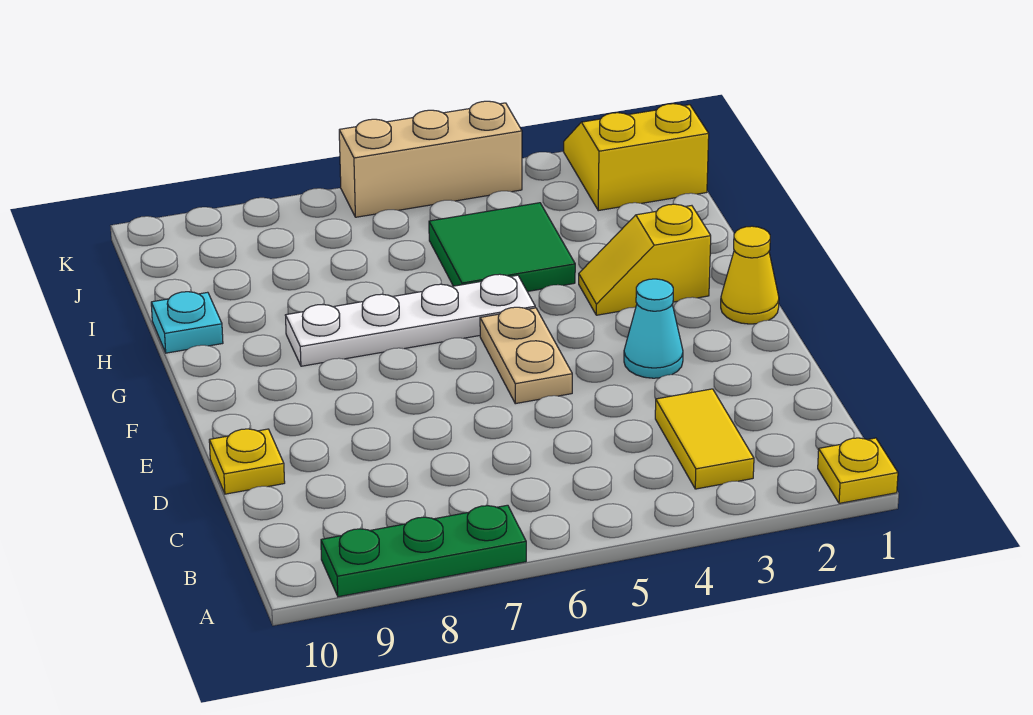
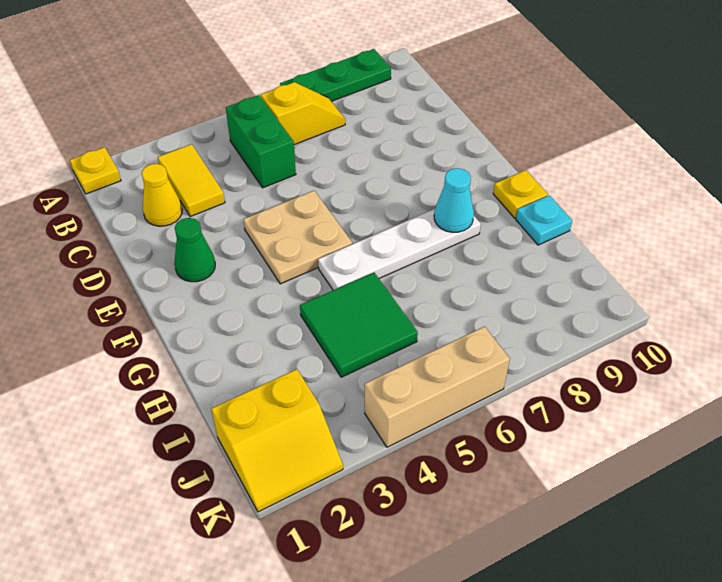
none -> green 1x2 brick [226,95,296,188]
yellow 1x1 plate [209,429,285,494] -> yellow 1x1 plate moved to [493,170,548,218]
none -> green 1x1 cone [174,218,215,282]
cyan 1x1 cone [624,279,683,378] -> cyan 1x1 cone moved to [434,168,474,232]
tan 1x2 plate [480,307,572,404] -> tan 2x2 plate [243,191,352,284]
yellow 1x1 cone [721,226,779,324] -> yellow 1x1 cone moved to [142,164,182,226]
yellow 1x2 slope [579,204,711,315] -> yellow 1x2 slope moved to [261,82,345,145]

